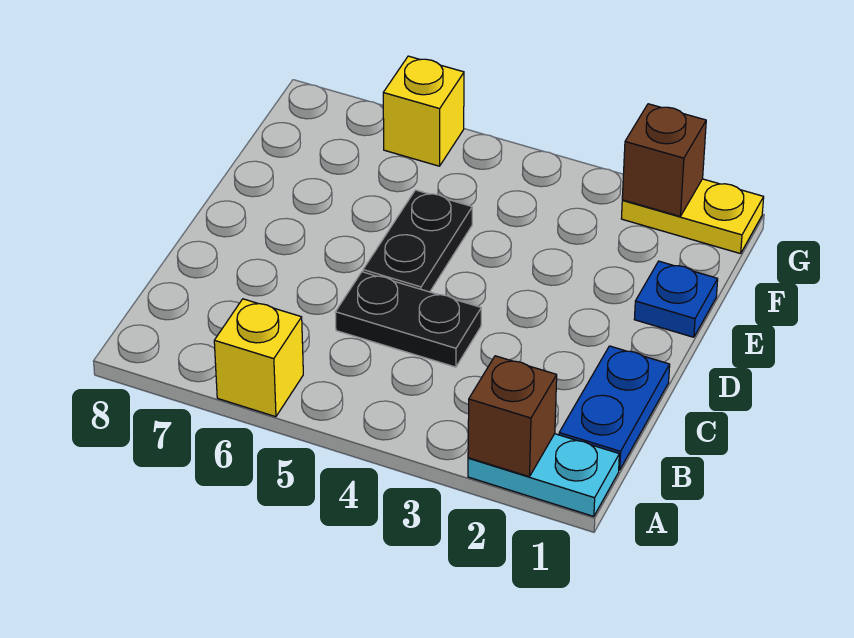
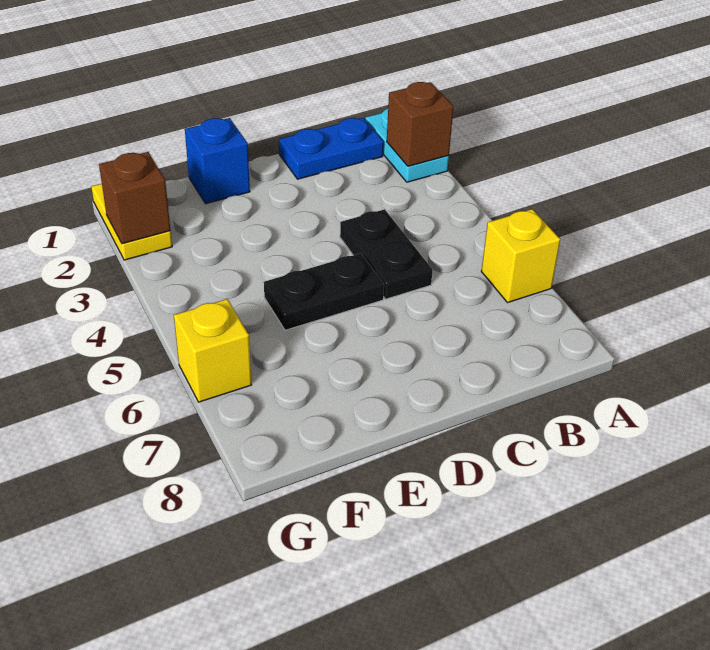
blue 1x1 plate [634,261,718,337] -> blue 1x1 brick [185,118,250,204]

